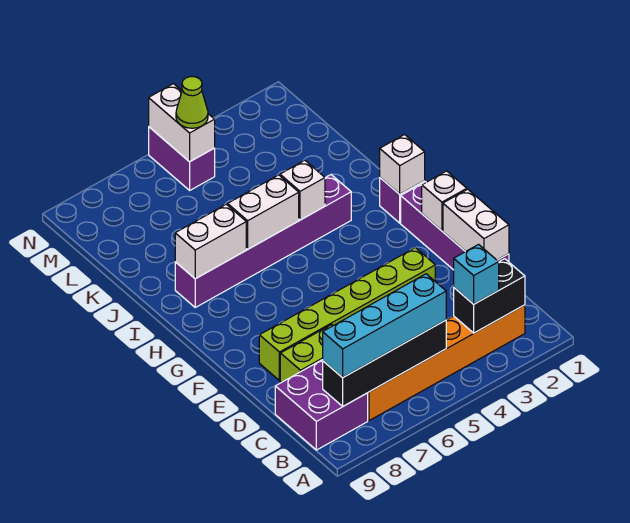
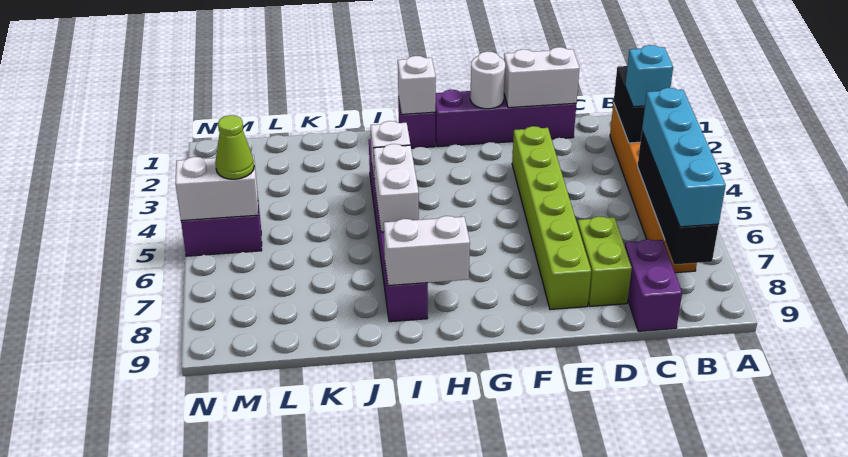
purple 2x2 brick [275,360,368,450] -> purple 1x2 brick [625,239,682,331]
white 1x1 brick [422,171,467,231] -> white 1x1 round brick [470,51,505,109]
white 1x2 brick [175,204,246,279] -> white 1x2 brick turned to [384,216,470,286]

